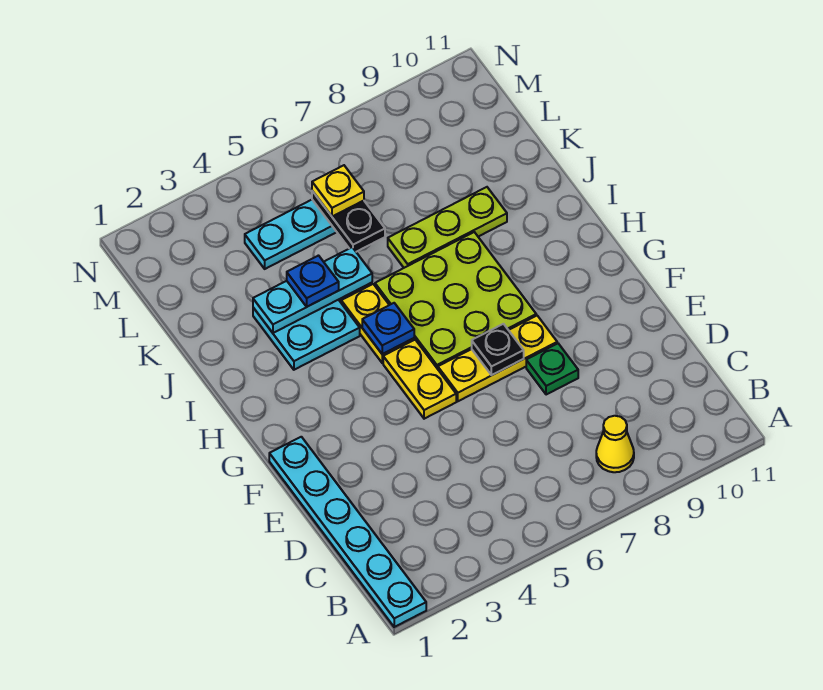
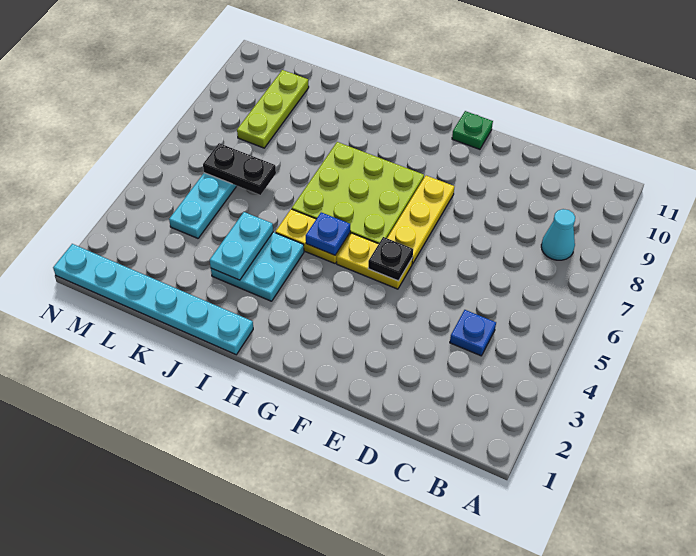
cyan 1x6 plate [269,437,426,627] -> cyan 1x6 plate moved to [53,244,253,355]
yellow 1x1 cone [596,416,634,472] -> cyan 1x1 cone [541,209,575,260]
green 1x1 plate [526,343,578,395] -> green 1x1 plate moved to [452,111,493,149]
black 1x1 plate [472,324,524,375] -> black 1x1 plate moved to [368,237,413,281]
cyan 1x3 plate [253,247,372,333] -> cyan 1x2 plate [210,212,273,280]
blue 1x1 plate [287,256,339,307] -> blue 1x1 plate moved to [450,310,496,356]
lime 1x3 plate [388,187,507,268] -> lime 1x3 plate moved to [237,70,309,148]
yellow 1x1 plate [312,165,364,217] -> none

